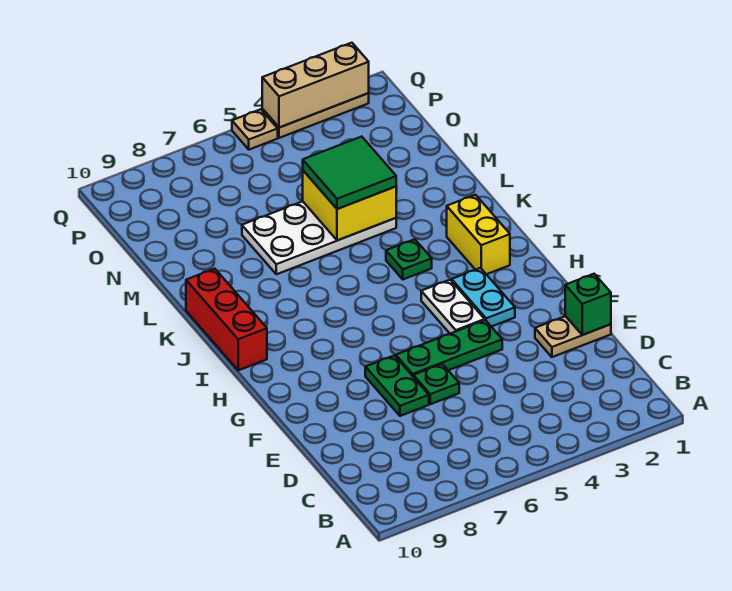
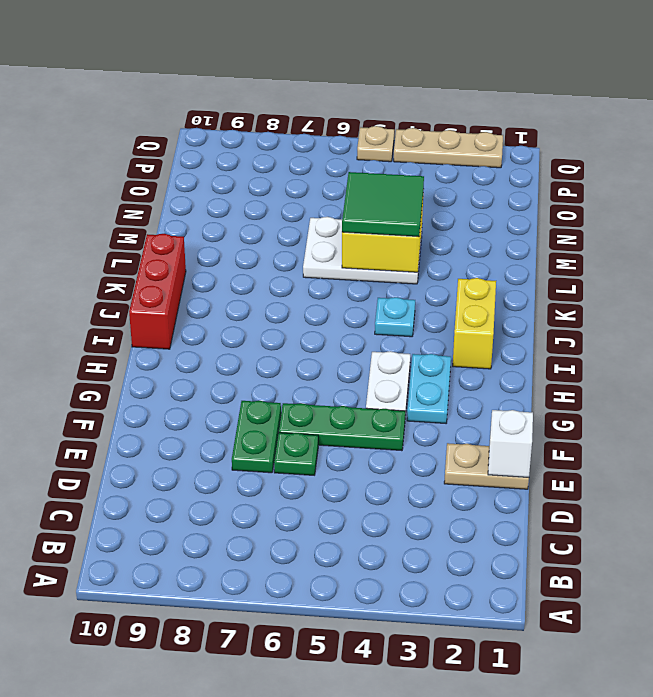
green 1x1 brick [565,274,611,335] -> white 1x1 brick [488,410,533,478]
green 1x1 plate [386,239,432,279] -> cyan 1x1 plate [375,297,415,337]
white 2x4 plate [242,201,396,274] -> white 2x3 plate [303,217,422,284]
tan 1x3 brick [262,43,369,128] -> none

